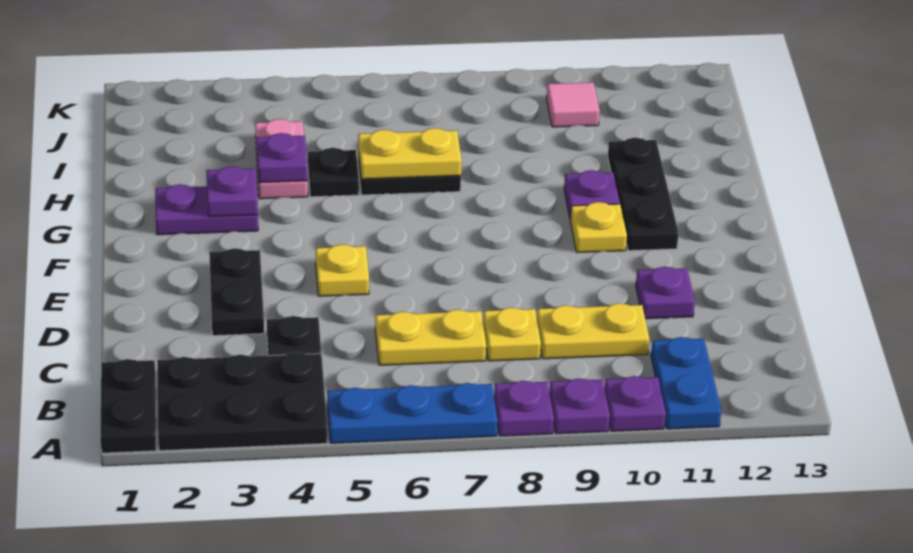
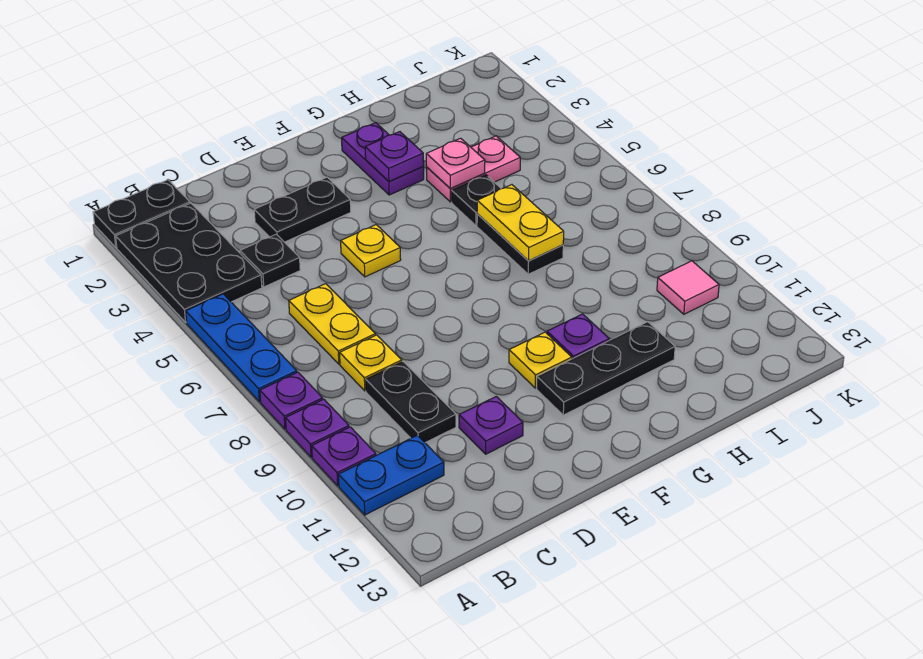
yellow 1x2 plate [537,303,649,359] -> black 1x2 plate [366,362,456,443]
purple 1x1 plate [257,133,308,183] -> pink 1x1 plate [426,138,485,189]

